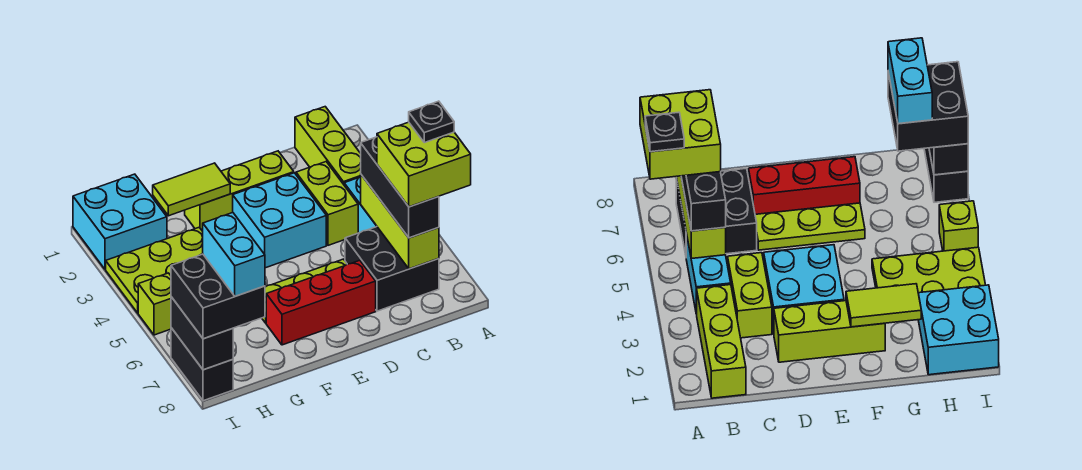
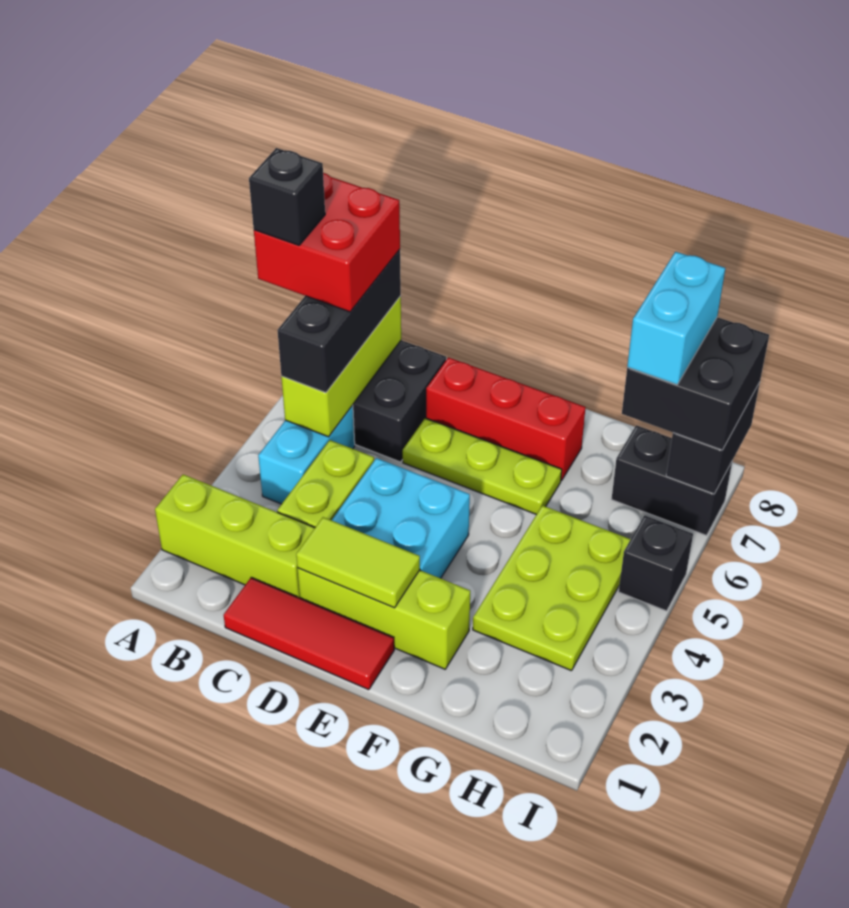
lime 2x2 brick [377,122,471,207] -> red 2x2 brick [254,173,400,312]
black 1x1 plate [409,101,454,143] -> black 1x1 brick [249,148,325,245]
lime 1x3 brick [295,107,361,184] -> lime 1x3 brick turned to [155,474,315,598]
none -> red 1x3 tile [224,578,394,690]
lime 1x2 tile [153,163,230,216] -> lime 1x2 tile moved to [296,517,420,608]
lime 2x3 plate [106,228,203,313] -> lime 2x3 plate turned to [473,505,631,671]
cyan 2x2 brick [73,174,167,269] -> none
lime 1x1 brick [138,273,171,335] -> black 1x1 brick [619,515,693,611]
black 1x2 brick [171,328,233,401] -> black 1x2 brick turned to [612,425,732,535]

